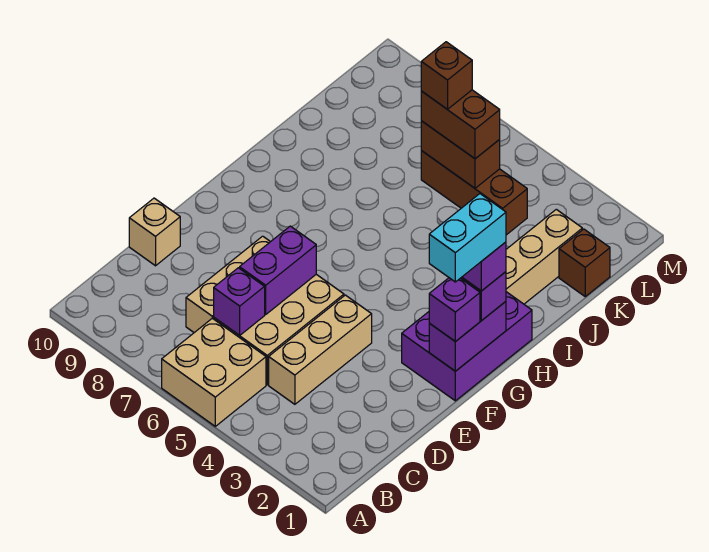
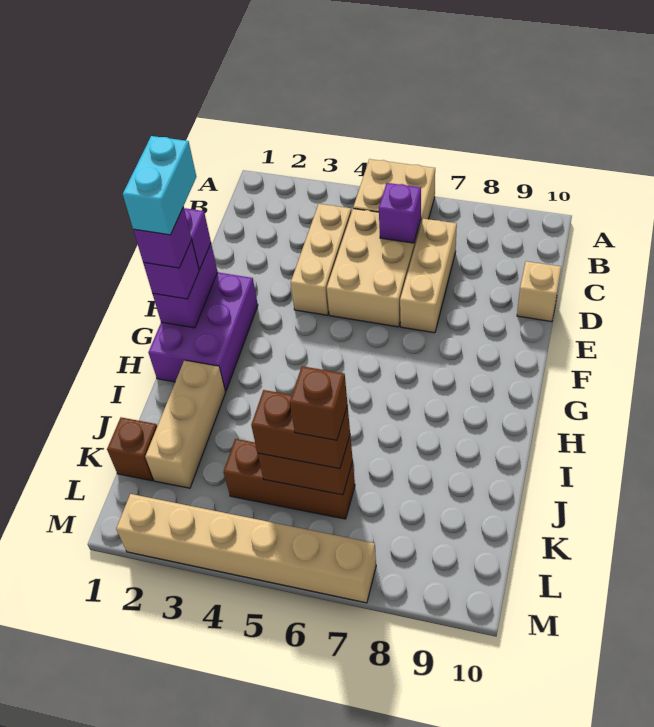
purple 1x2 brick [240,226,316,314] -> none
none -> tan 1x6 brick [116,494,376,603]

